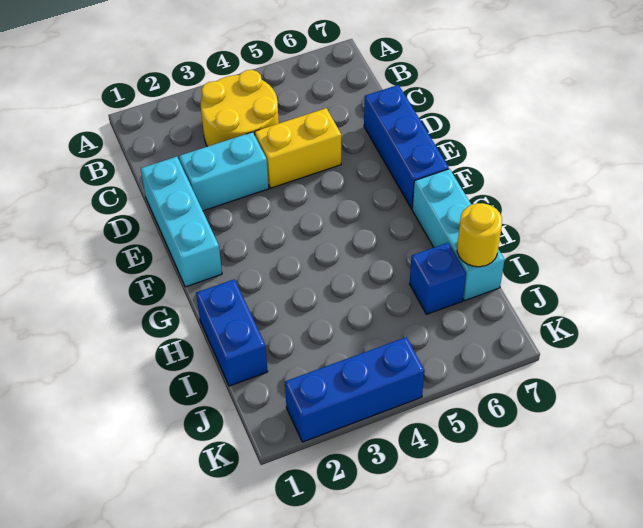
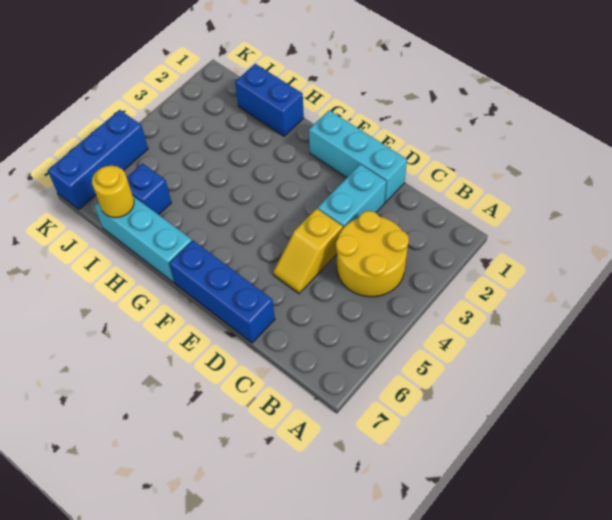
yellow 1x2 brick [255,108,341,188] -> yellow 1x2 slope [273,209,343,294]
blue 1x3 brick [285,337,424,442] -> blue 1x3 brick moved to [48,110,148,210]

